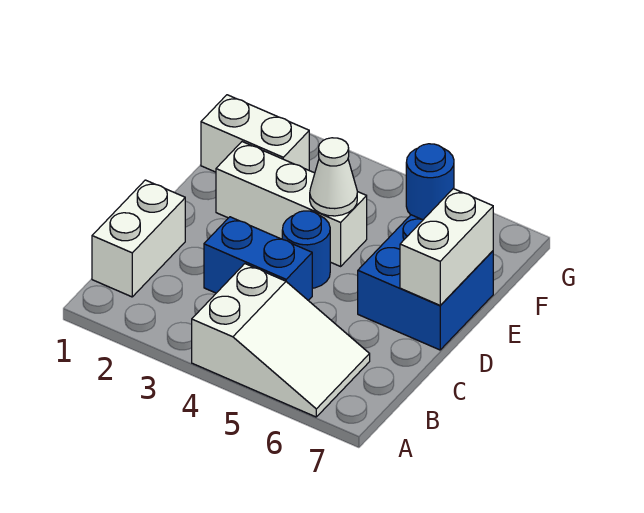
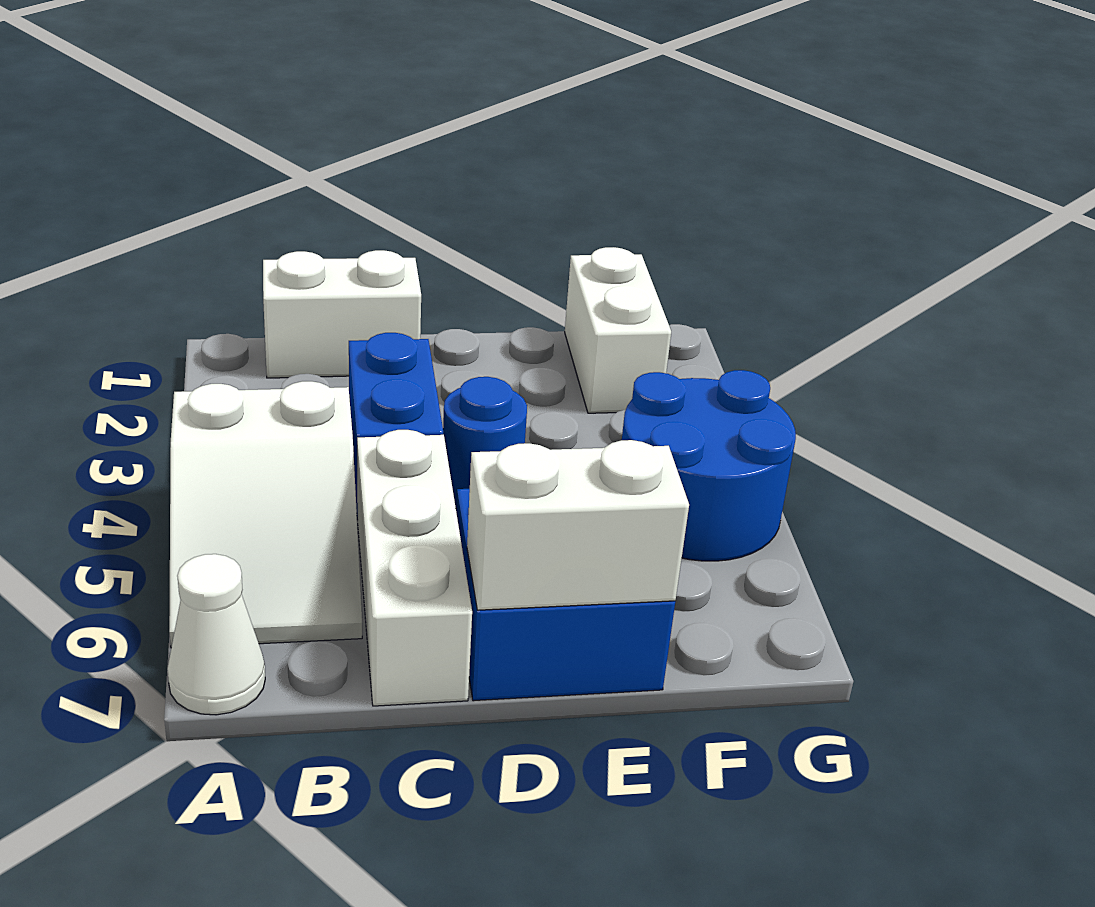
white 1x3 brick [216,142,367,266] -> white 1x3 brick moved to [357,430,472,706]
white 1x1 cone [310,138,357,216] -> white 1x1 cone moved to [167,554,265,715]
blue 1x1 round brick [406,144,454,220] -> blue 2x2 round brick [622,370,796,561]

